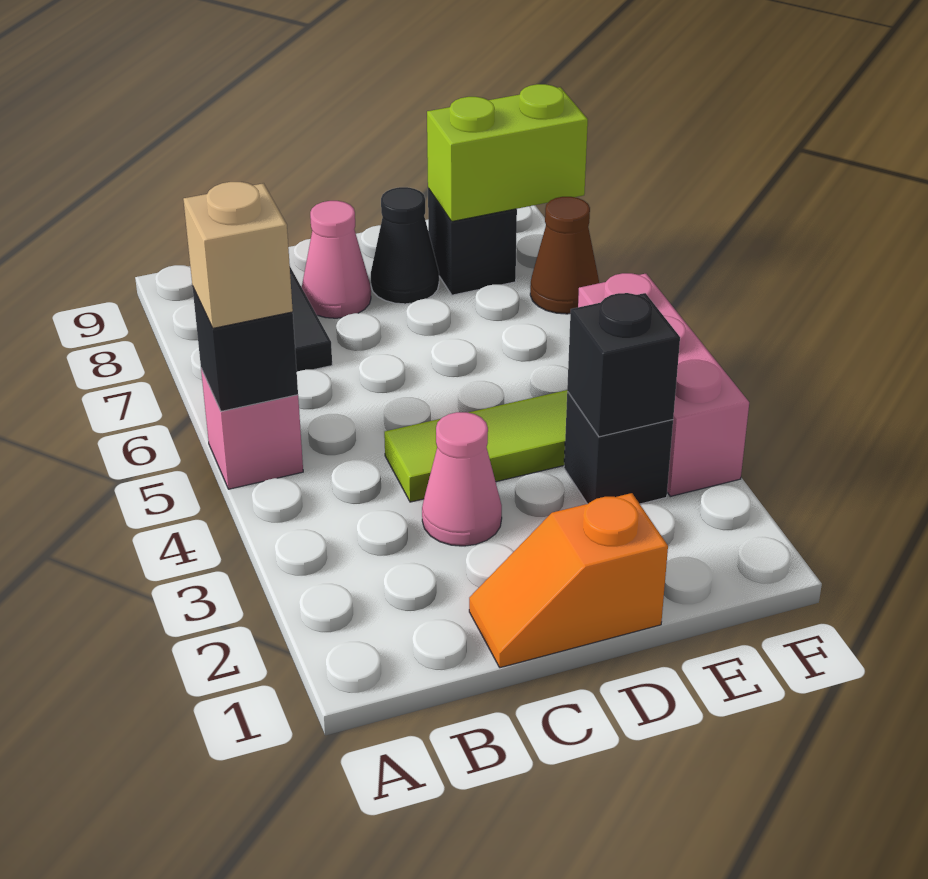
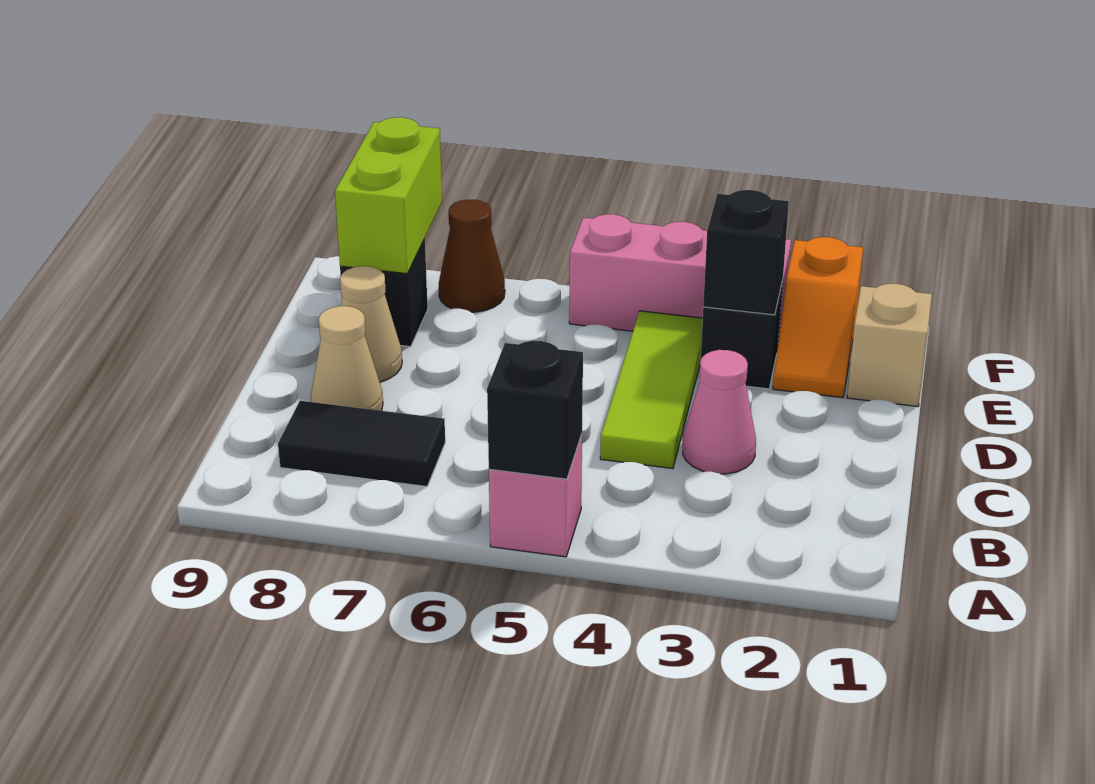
tan 1x1 brick [183,182,293,328] -> tan 1x1 brick moved to [847,284,932,406]
orange 1x2 slope [469,493,668,668] -> orange 1x2 slope moved to [773,237,863,398]
pink 1x1 cone [302,201,371,318] -> tan 1x1 cone [311,306,383,411]
black 1x1 cone [371,187,439,304] -> tan 1x1 cone [340,266,402,382]

